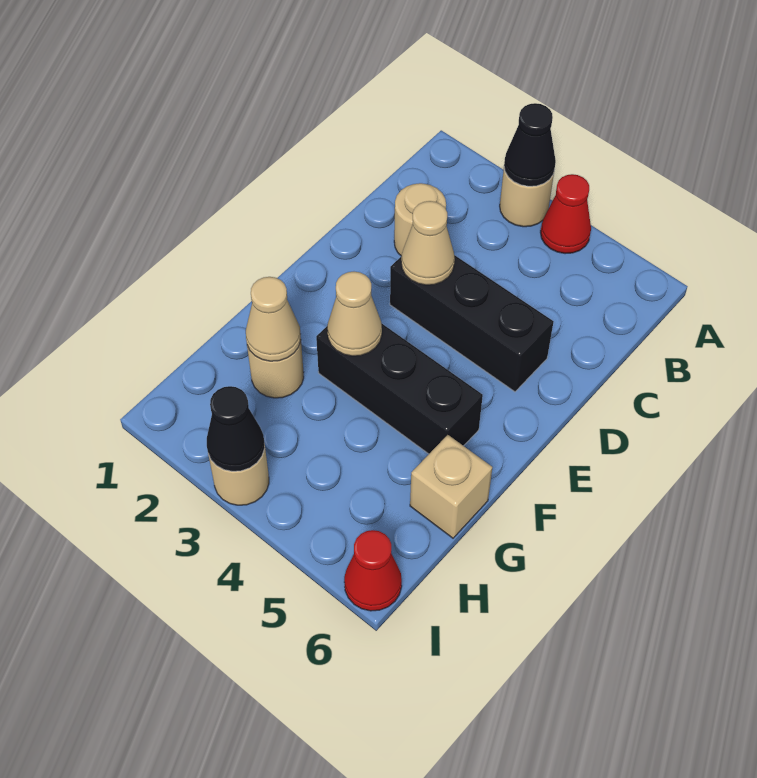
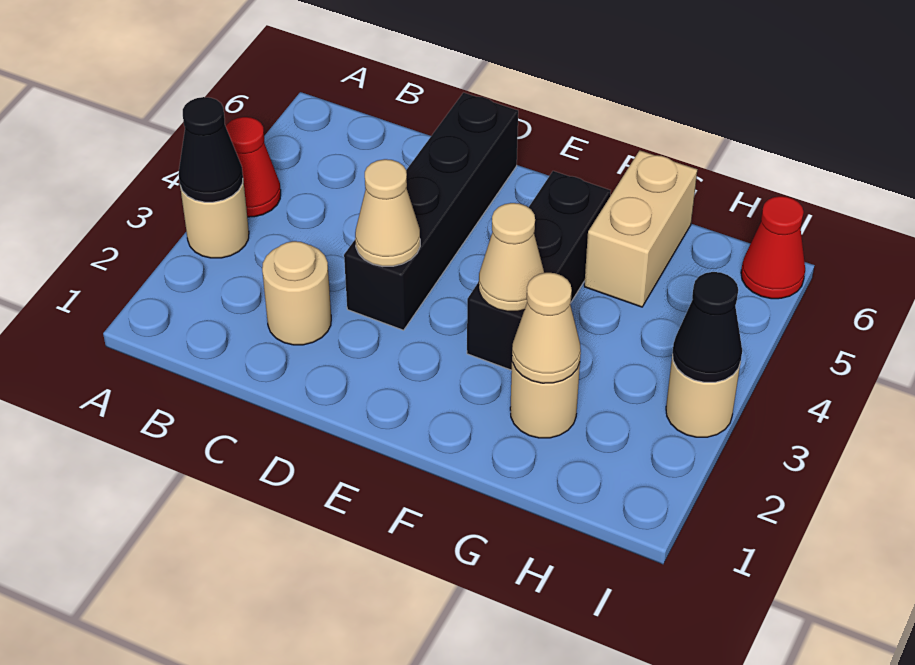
black 1x3 brick [390,255,554,392] -> black 1x4 brick [344,93,518,330]
tan 1x1 brick [410,435,492,538] -> tan 1x2 brick [584,150,697,307]

